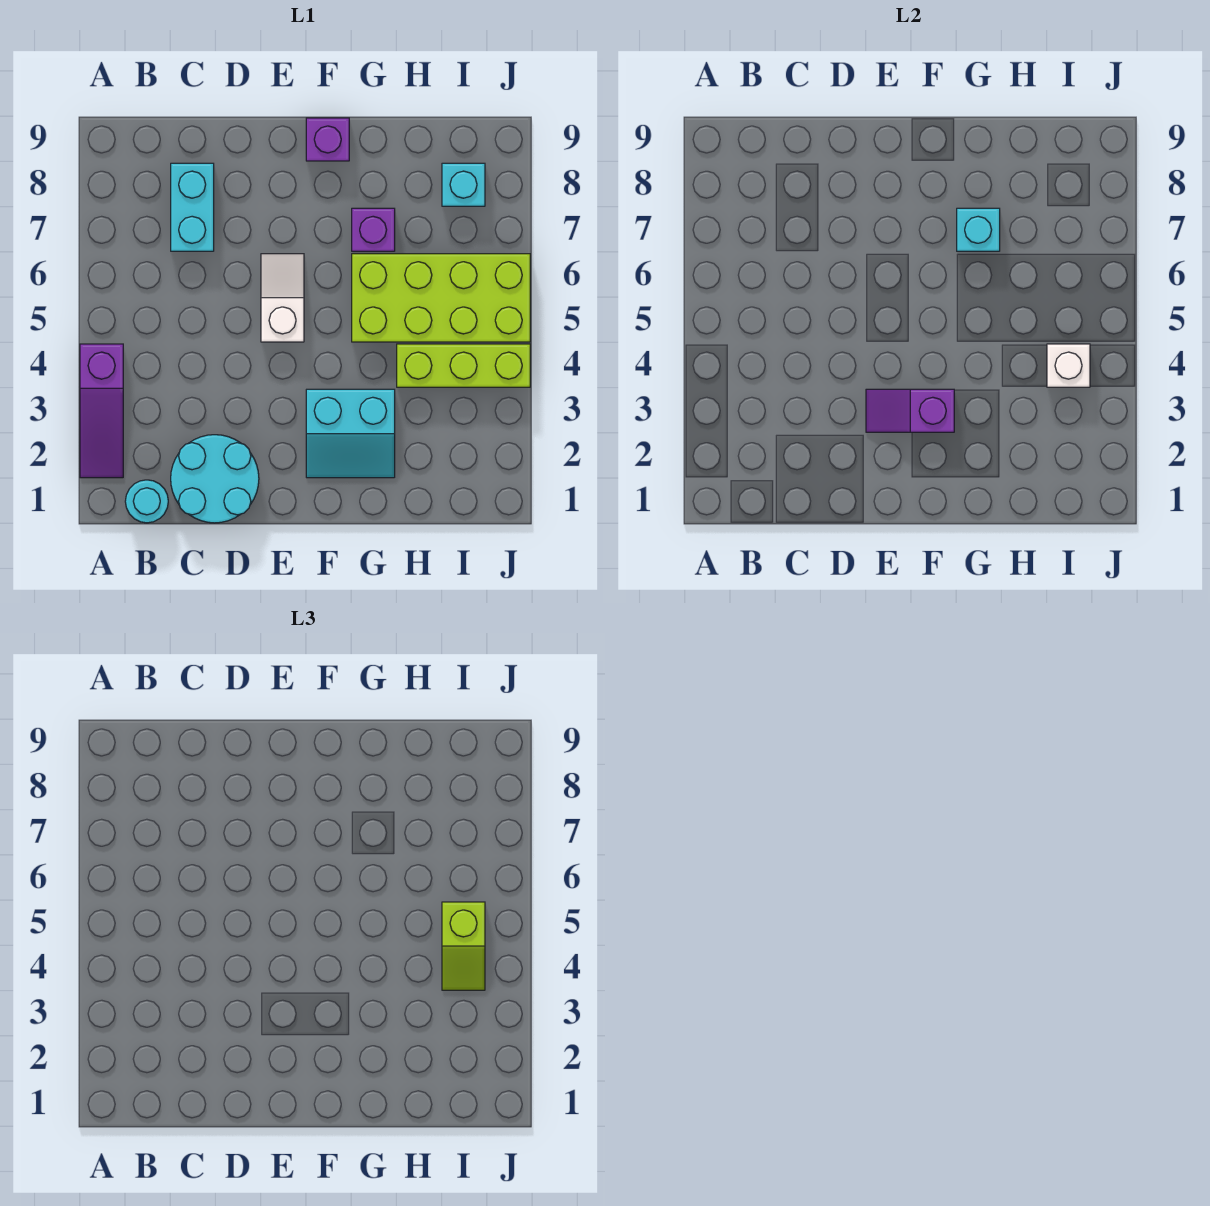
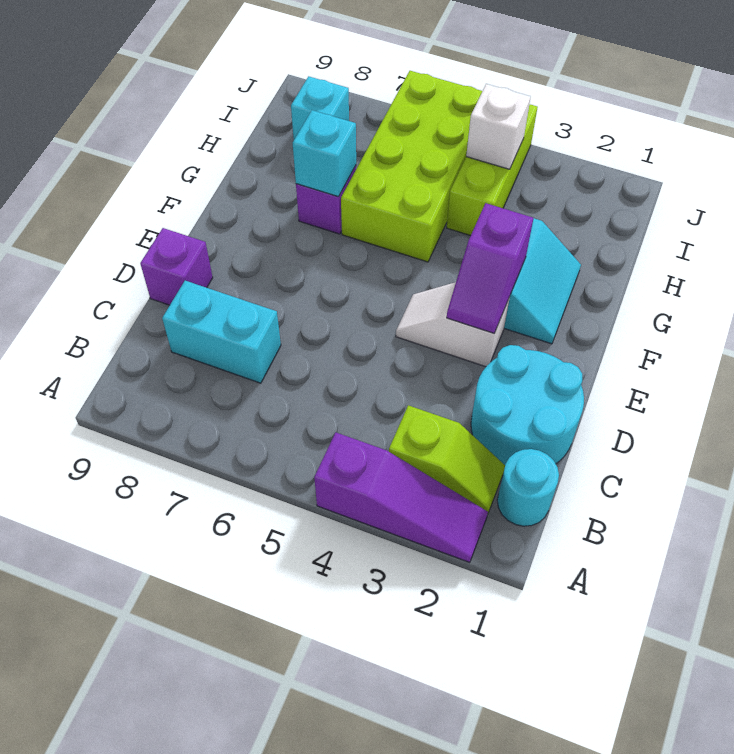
white 1x2 slope [261,254,304,342] -> white 1x2 slope moved to [396,282,510,367]
purple 1x1 brick [306,118,349,161] -> purple 1x1 brick moved to [140,228,213,305]
lime 1x2 slope [442,902,485,990] -> lime 1x2 slope moved to [389,405,505,513]

